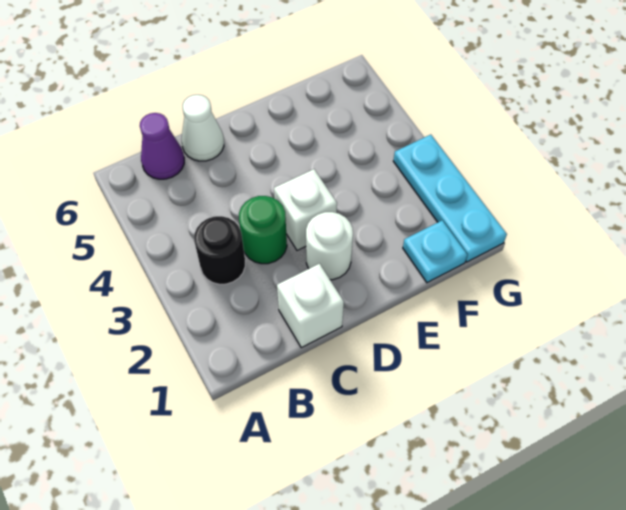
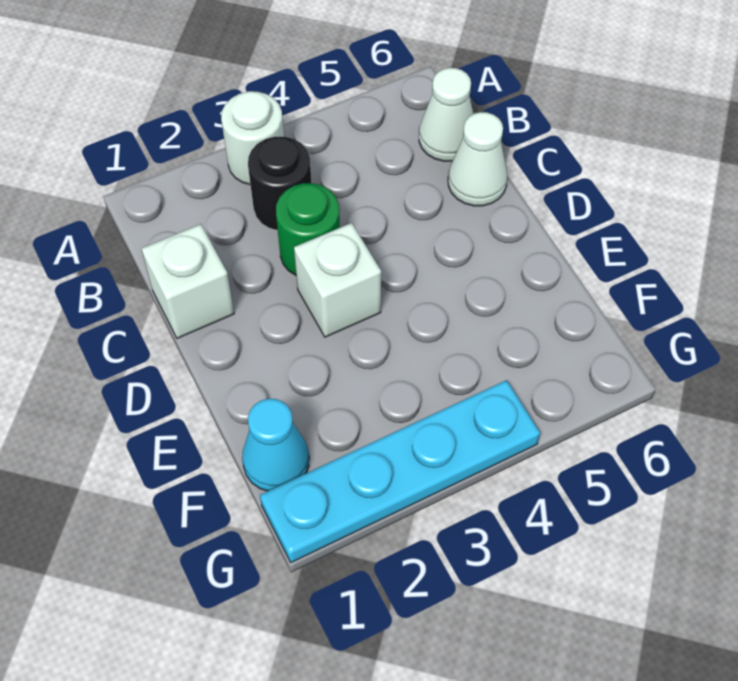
purple 1x1 cone [140,113,184,179] -> white 1x1 cone [419,68,473,161]
white 1x1 round brick [306,212,353,280] -> white 1x1 round brick moved to [221,91,284,184]
cyan 1x1 plate [403,220,467,283] -> cyan 1x1 cone [242,399,309,491]
cyan 1x3 plate [393,135,507,262] -> cyan 1x4 plate [260,380,540,563]

